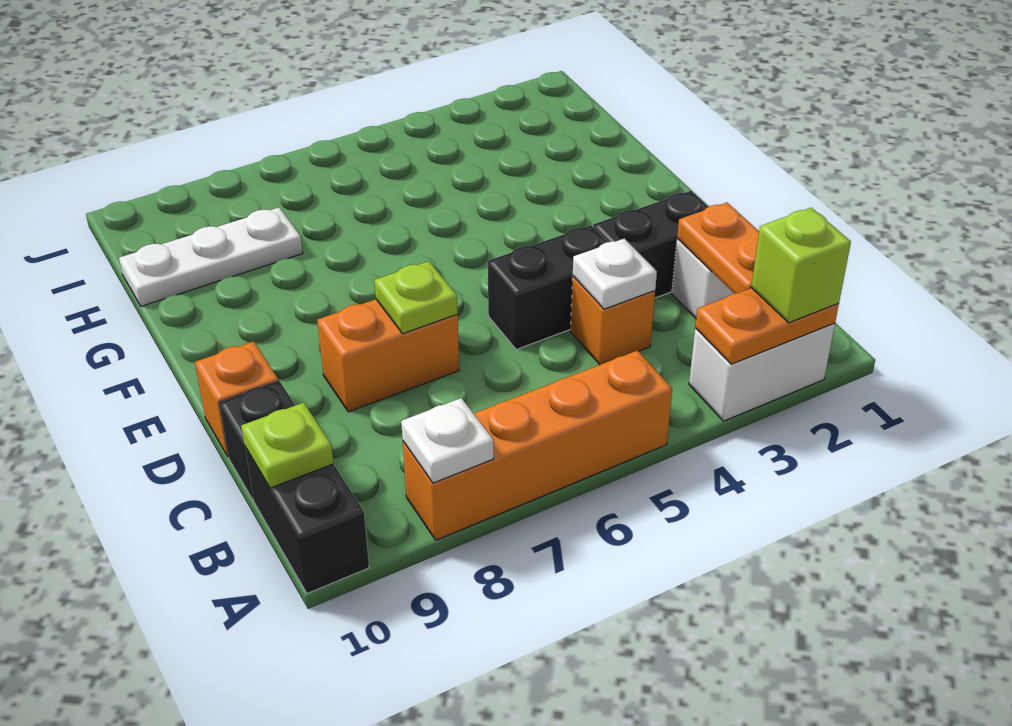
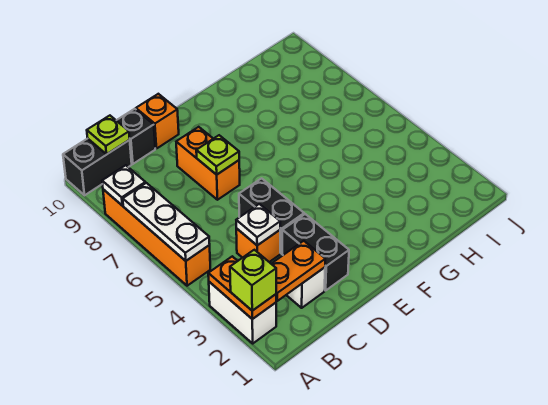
white 1x3 plate [119,207,303,306] -> white 1x3 plate moved to [123,183,210,261]

